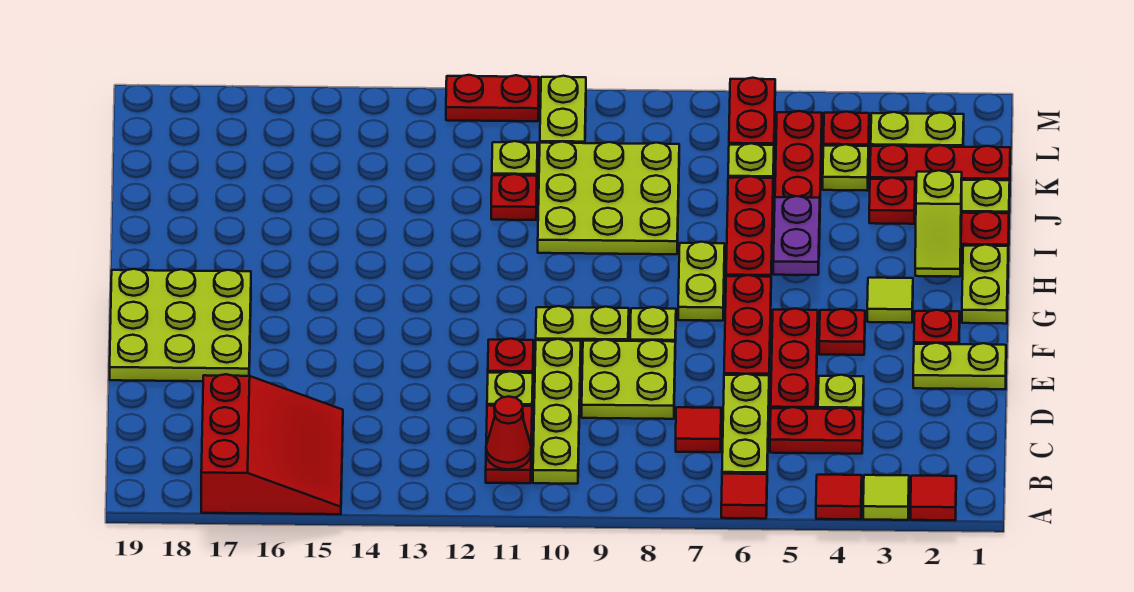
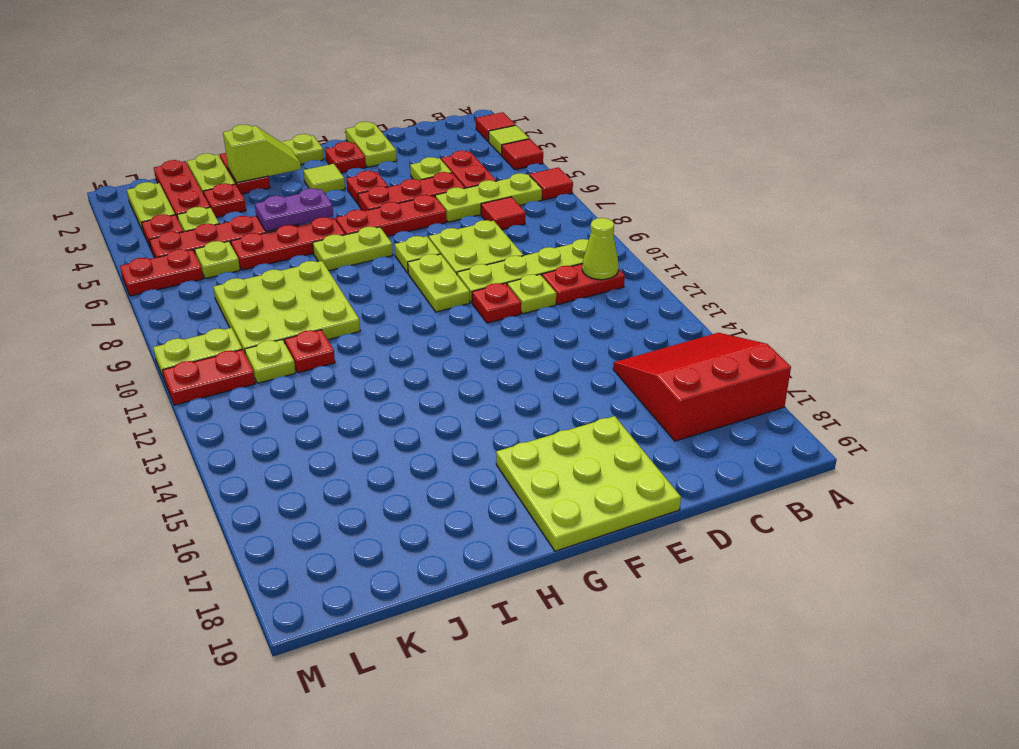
red 1x1 cone [486,396,531,469] -> lime 1x1 cone [582,218,619,280]
red 1x2 plate [446,75,539,121] -> red 1x2 plate turned to [163,349,255,405]

